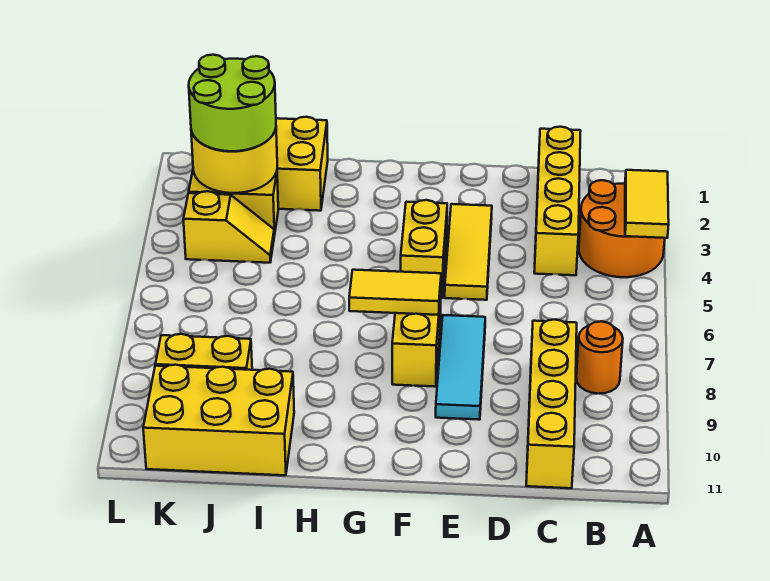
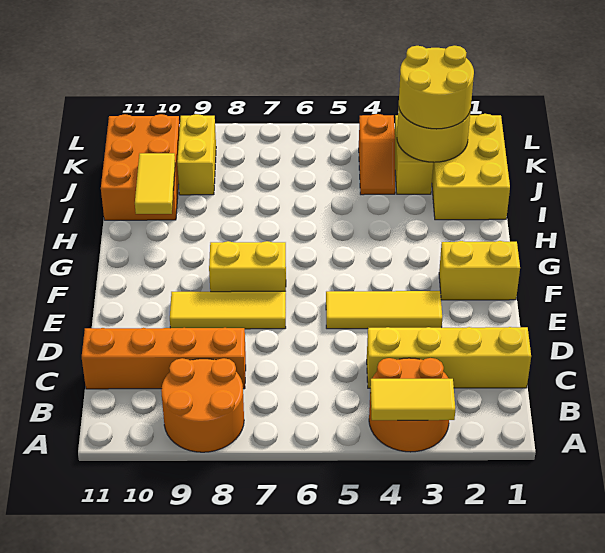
orange 1x1 round brick [576,321,623,394] -> orange 2x2 round brick [161,358,244,452]
yellow 1x4 brick [526,320,577,488] -> orange 1x4 brick [82,328,246,389]
cyan 1x3 tile [436,315,485,420] -> yellow 1x3 tile [170,291,286,329]
yellow 1x2 brick [401,200,447,298] -> yellow 1x2 brick moved to [439,241,520,300]
yellow 1x2 tile [349,270,441,315] -> yellow 1x2 tile moved to [135,153,175,214]
yellow 2x3 brick [143,365,294,475] -> orange 2x3 brick [101,114,180,220]
lime 2x2 round brick [189,55,276,151] -> yellow 2x2 round brick [399,46,474,129]
yellow 1x2 slope [183,191,274,263] -> orange 1x2 slope [359,114,395,195]

